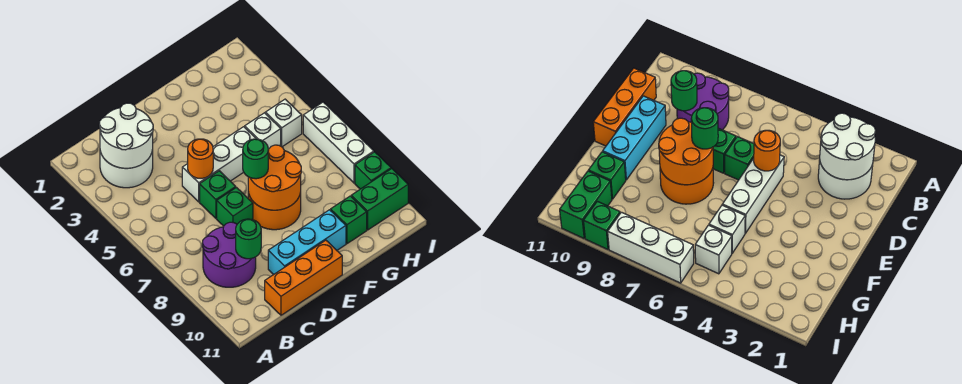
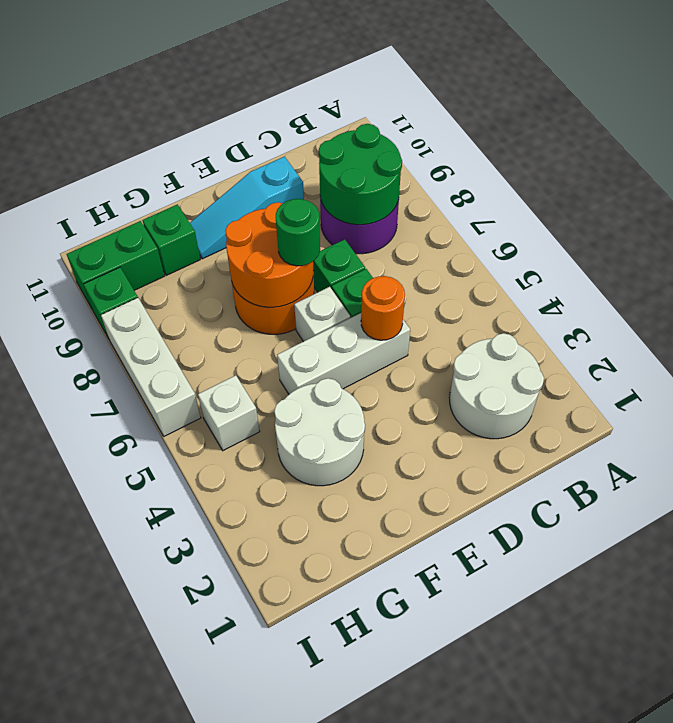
white 2x2 round brick [99,103,153,168] -> white 2x2 round brick moved to [274,378,365,486]
green 1x1 round brick [236,219,261,259] -> green 2x2 round brick [319,124,402,225]
orange 1x3 brick [265,240,342,315] -> none
cyan 1x3 brick [268,210,346,274] -> cyan 1x3 slope [190,156,304,259]
white 1x1 brick [245,113,281,149] -> white 1x1 brick moved to [294,287,350,342]

